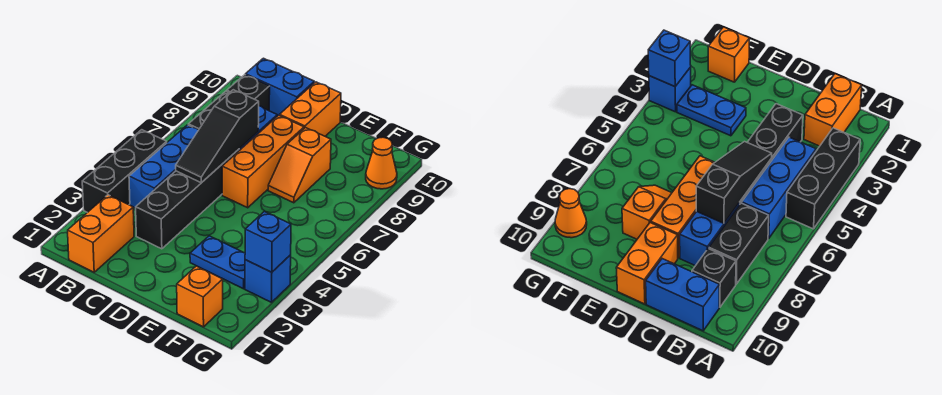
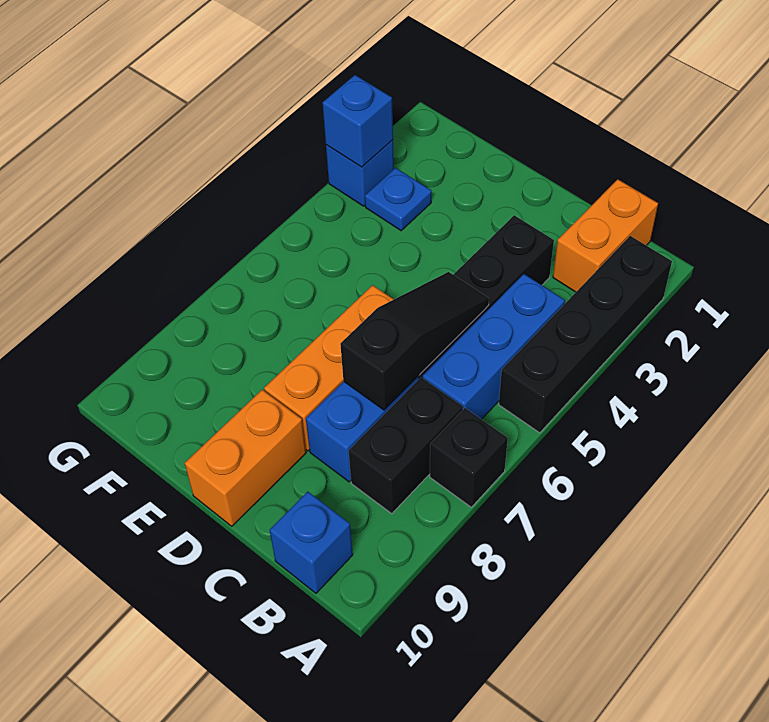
black 1x3 brick [82,130,167,213] -> black 1x4 brick [499,236,672,433]
black 1x1 brick [227,75,270,111] -> black 1x1 brick moved to [430,408,508,507]
blue 1x2 brick [246,58,314,116] -> blue 1x1 brick [270,492,353,593]
blue 1x2 plate [190,236,245,289] -> blue 1x1 plate [365,168,431,231]
orange 1x2 slope [268,128,331,203] -> none
orange 1x1 brick [177,266,223,327] -> none
orange 1x1 cone [366,137,397,189] -> none

